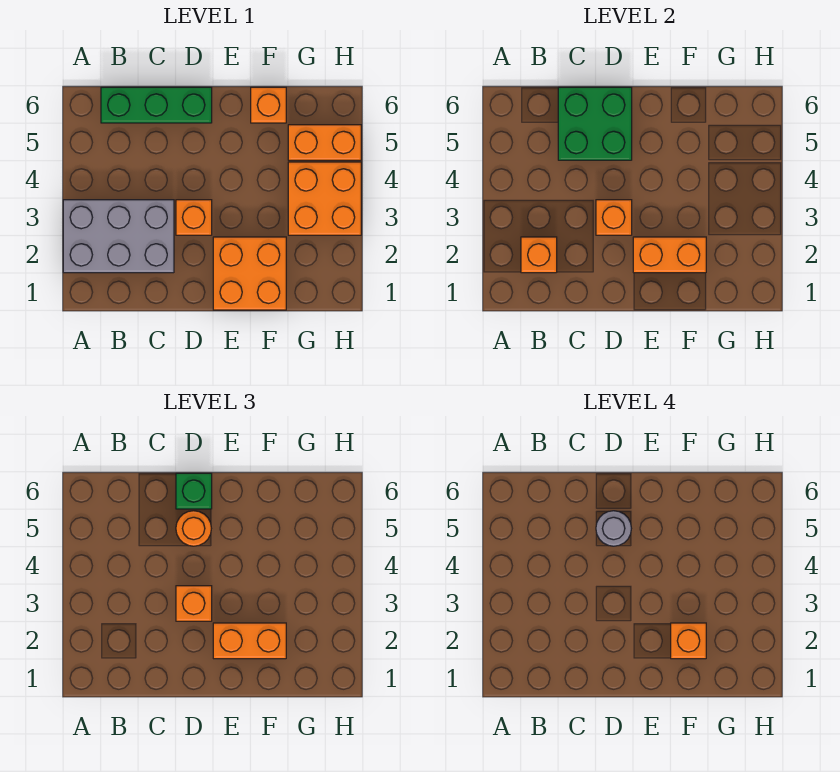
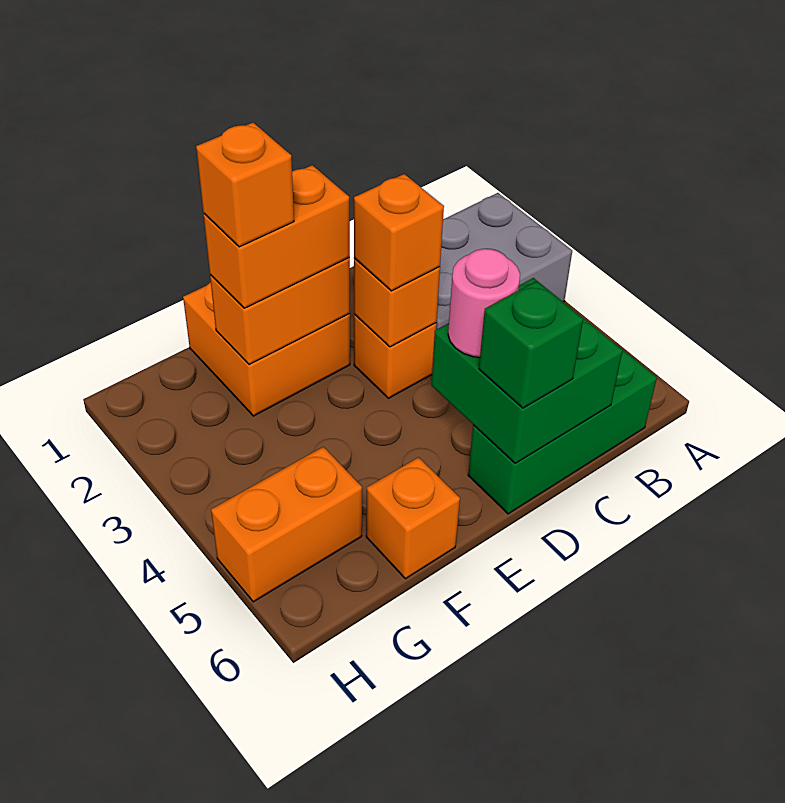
orange 1x1 brick [521,237,557,273] -> none
orange 1x1 round brick [176,511,211,546] -> pink 1x1 round brick [448,249,520,357]
grey 1x1 round brick [596,511,631,546] -> none
orange 2x2 brick [288,162,361,235] -> none

